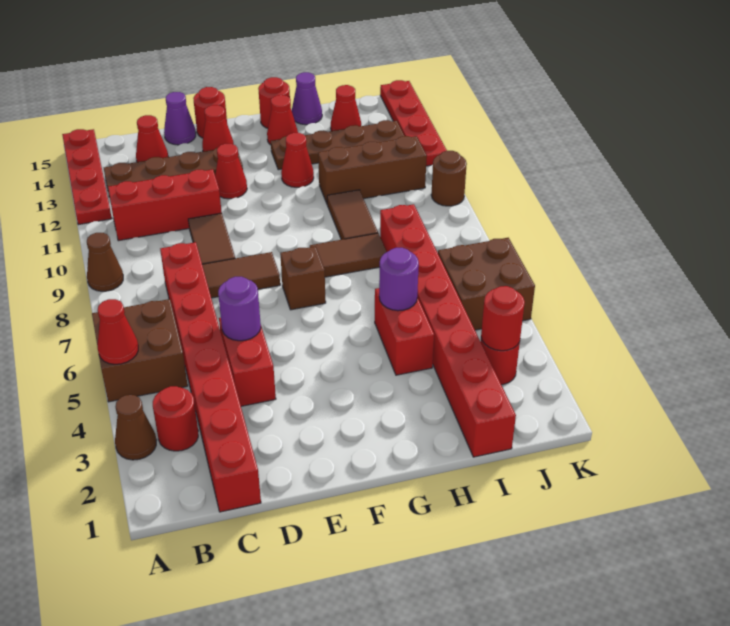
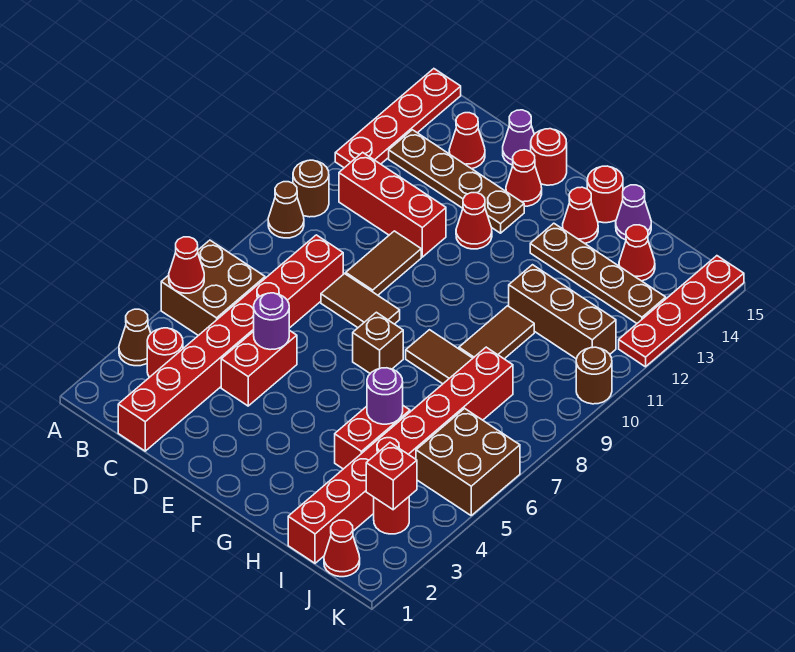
none -> brown 1x1 round brick [293,160,329,217]
red 1x1 cone [281,133,314,187] -> red 1x1 cone moved to [324,520,360,577]
red 1x1 round brick [481,286,525,351] -> red 1x1 brick [366,443,417,510]

